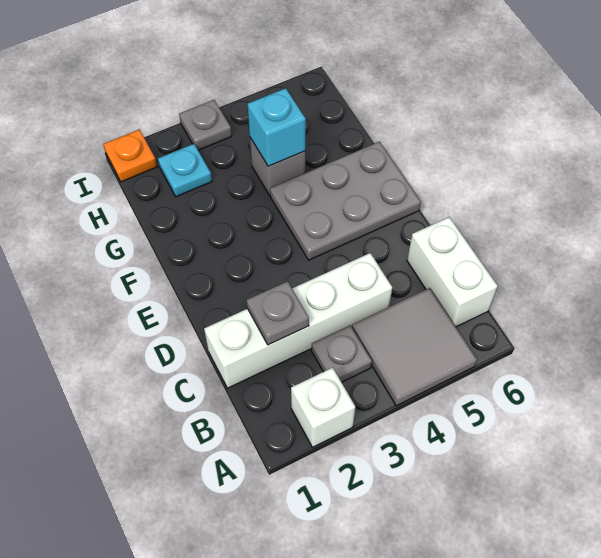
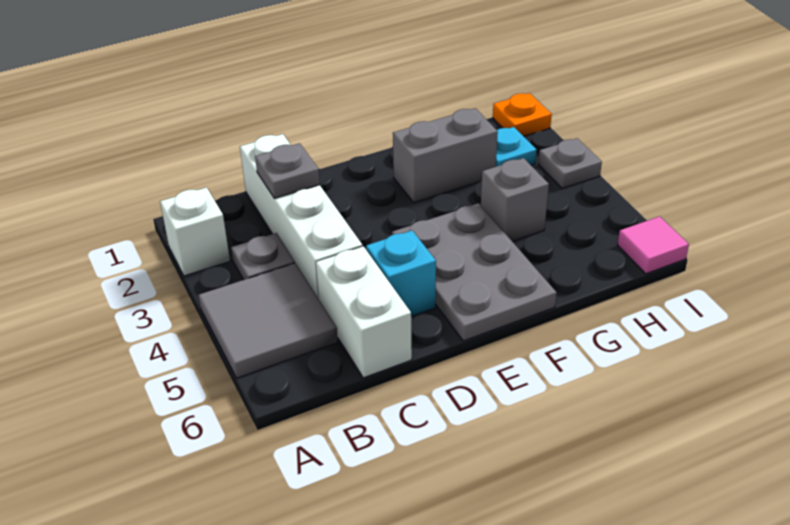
white 1x2 brick [407,217,498,327] -> white 1x2 brick turned to [316,246,412,378]
none -> grey 1x2 brick [393,108,498,203]
cyan 1x1 brick [247,88,306,166] -> cyan 1x1 brick moved to [366,231,436,316]
none -> pink 1x1 tile [618,216,689,274]

